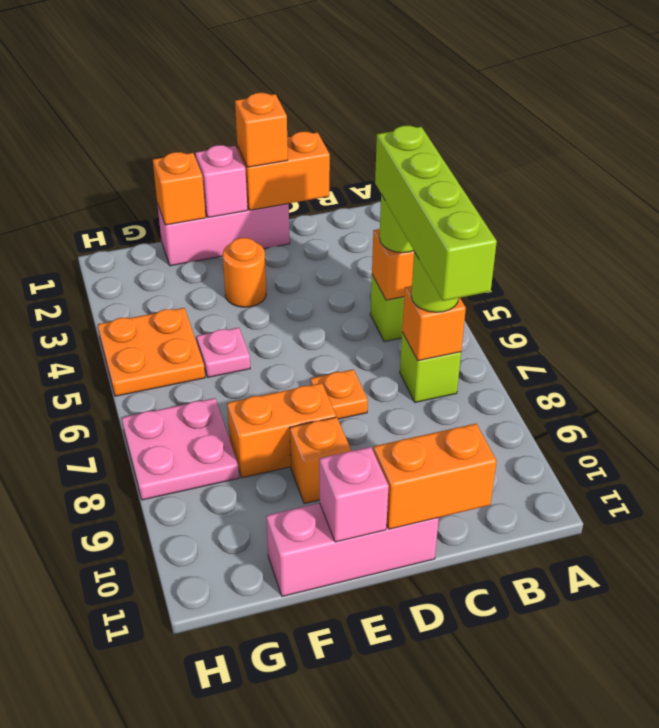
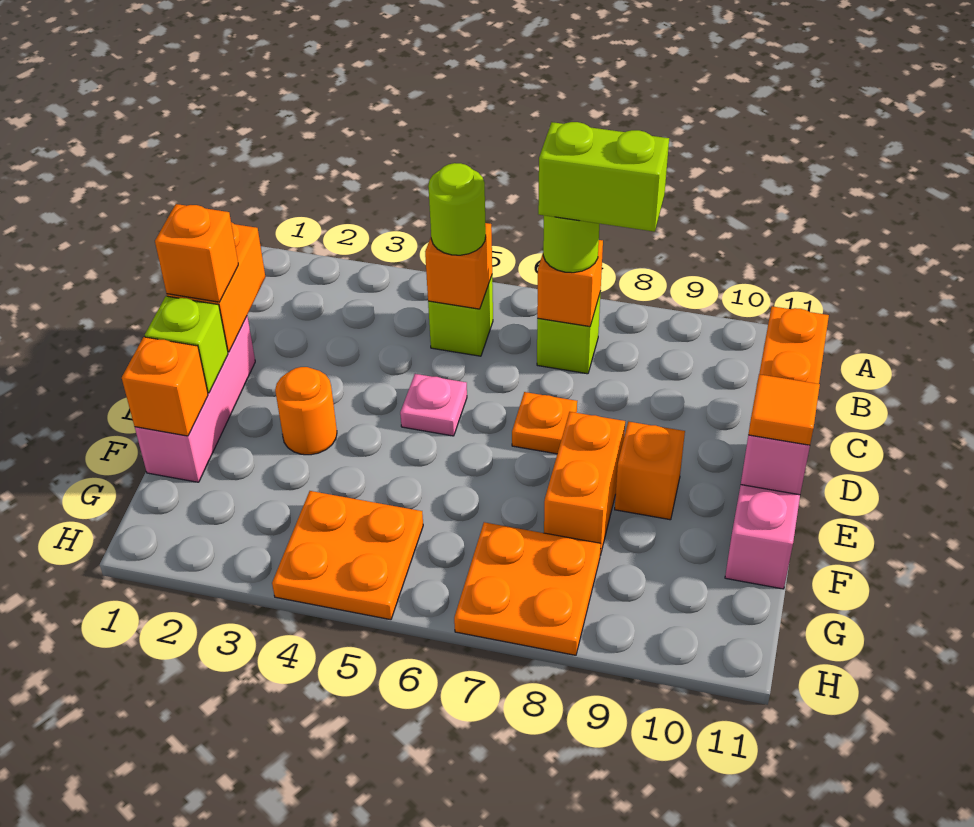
lime 1x4 brick [375,126,497,301] -> lime 1x2 brick [538,122,669,232]
pink 1x1 brick [195,145,247,217] -> lime 1x1 brick [145,296,228,393]
none -> orange 1x1 tile [748,374,820,445]
pink 1x1 plate [197,328,250,377] -> pink 1x1 plate moved to [400,374,467,436]
pink 2x2 plate [122,398,239,500] -> orange 2x2 plate [454,522,601,655]

